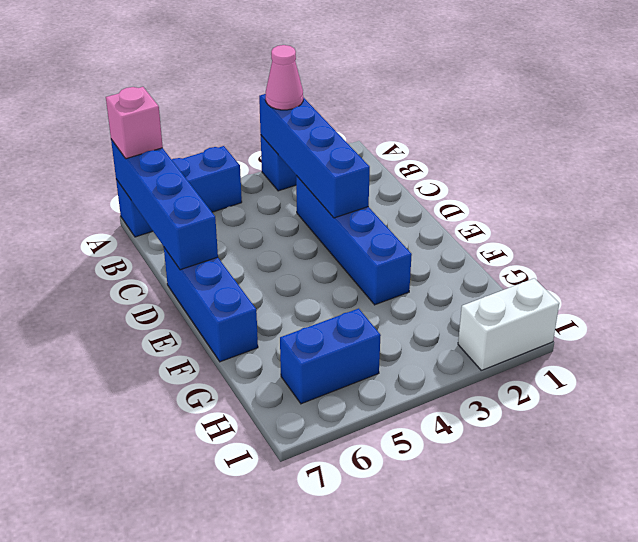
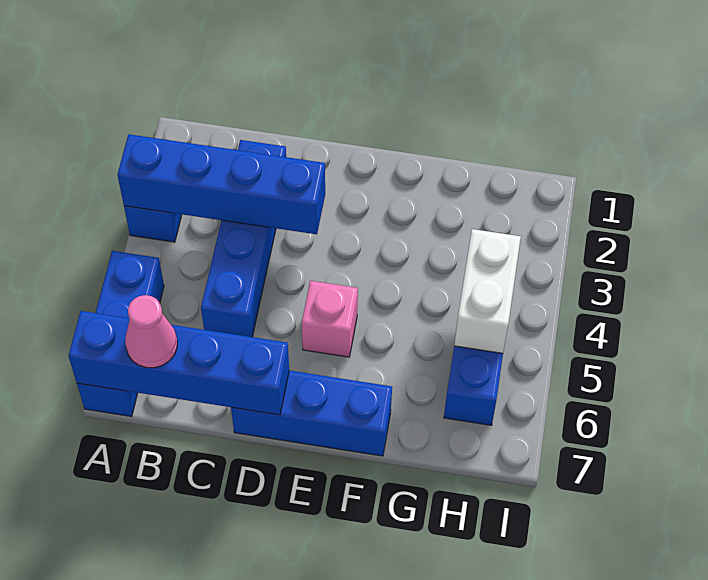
pink 1x1 cone [266,45,303,110] -> pink 1x1 cone moved to [125,295,177,368]
pink 1x1 brick [106,87,163,159] -> pink 1x1 brick moved to [302,281,358,357]
blue 1x4 brick [296,176,412,305] -> blue 1x4 brick turned to [201,140,286,337]
white 1x2 brick [458,278,559,370] -> white 1x2 brick moved to [454,229,521,353]

